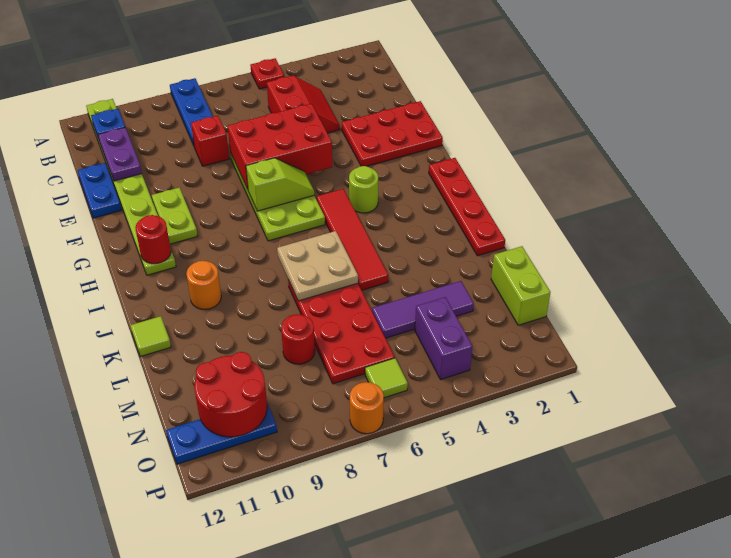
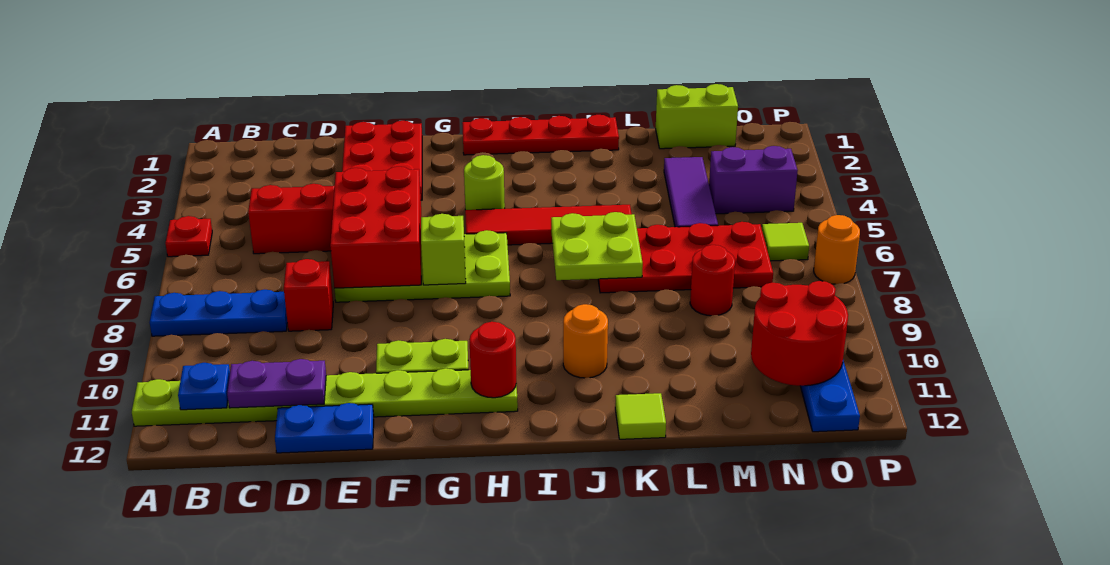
tan 2x2 plate [277,231,358,301] -> lime 2x2 plate [551,212,643,280]

